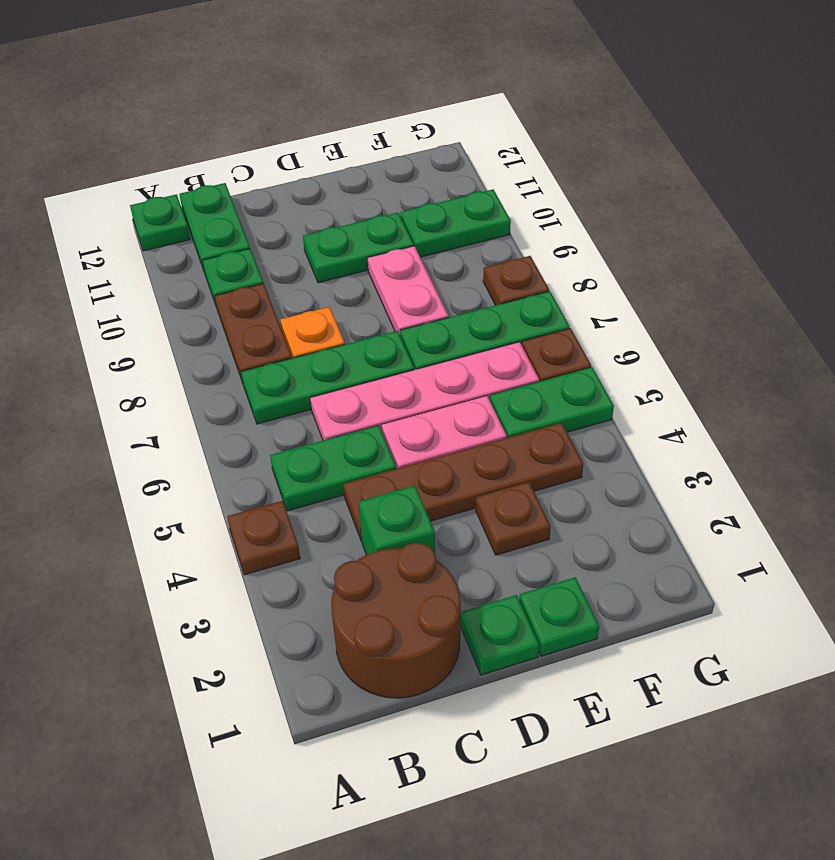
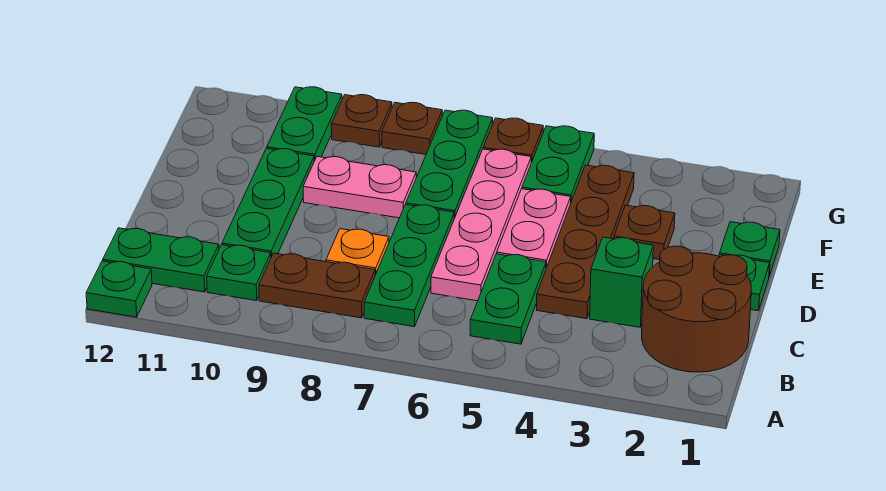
brown 1x1 plate [227,501,300,575] -> brown 1x1 plate moved to [331,95,392,147]
green 1x2 plate [303,213,414,283] -> green 1x3 plate [222,148,314,257]

